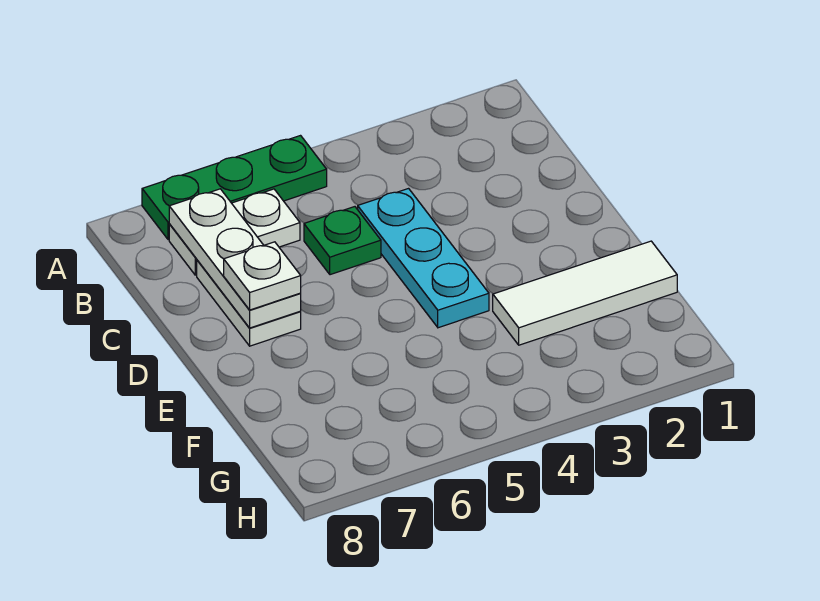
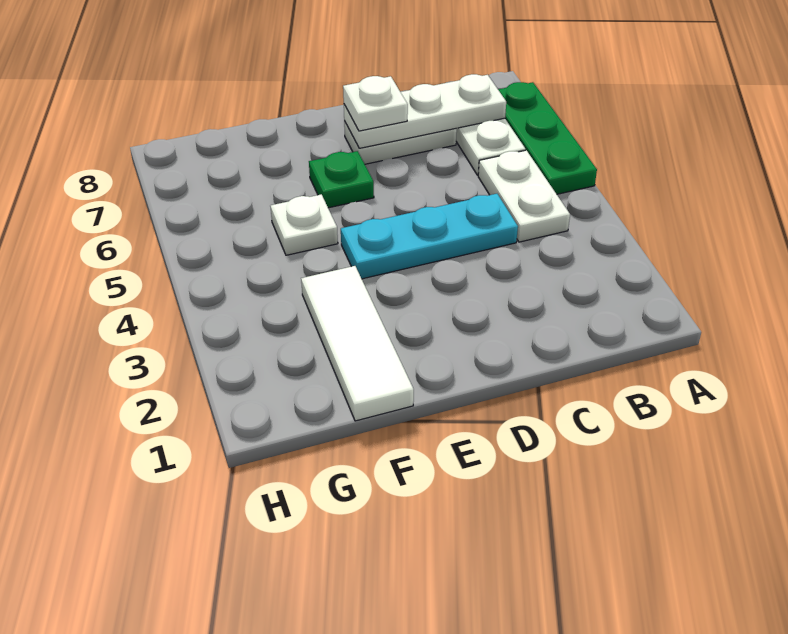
none -> white 1x2 plate [478,150,570,242]
green 1x1 plate [304,207,381,275] -> green 1x1 plate moved to [309,151,374,208]
none -> white 1x1 plate [270,194,338,255]

